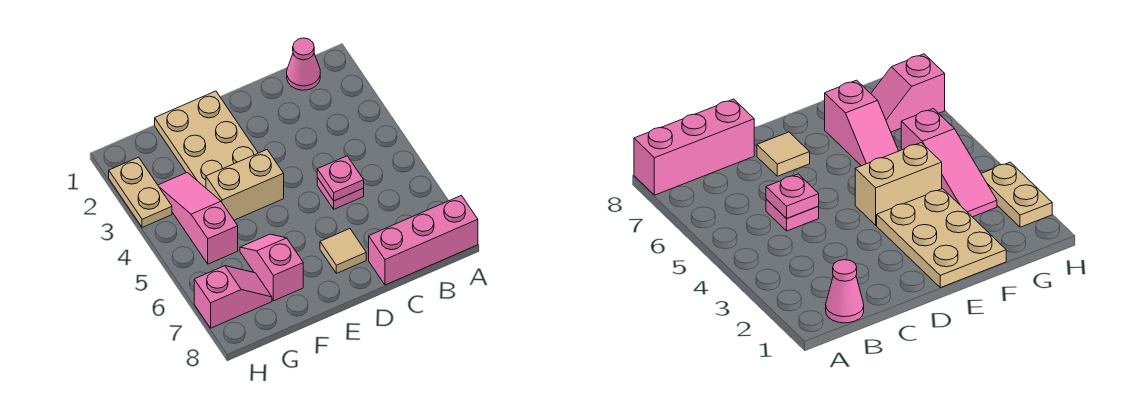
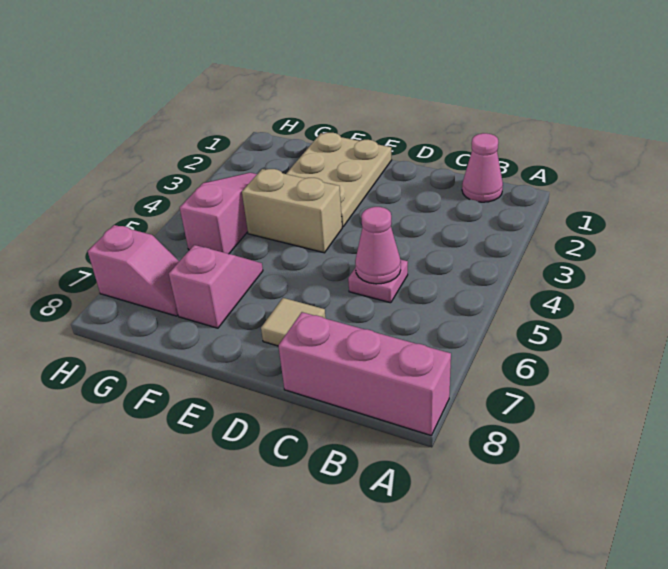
pink 1x1 plate [317,156,364,201] -> pink 1x1 cone [355,207,401,284]
tan 1x2 plate [109,157,172,228] -> none

